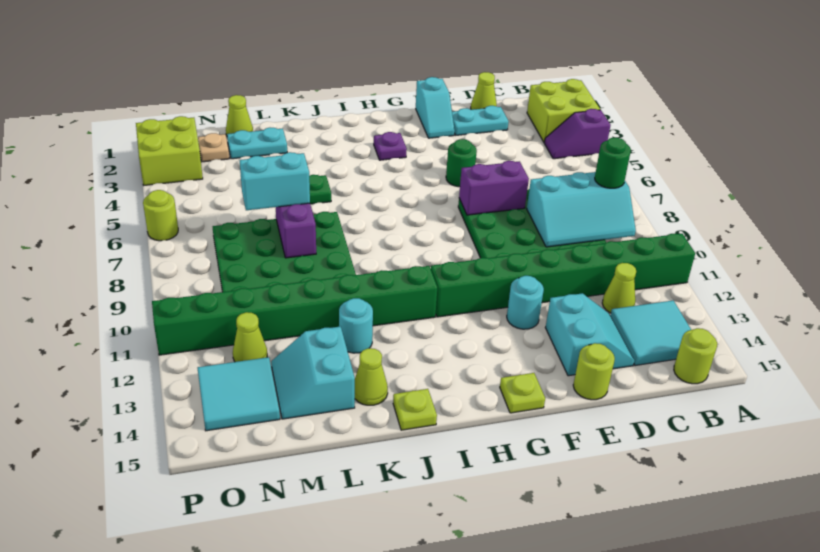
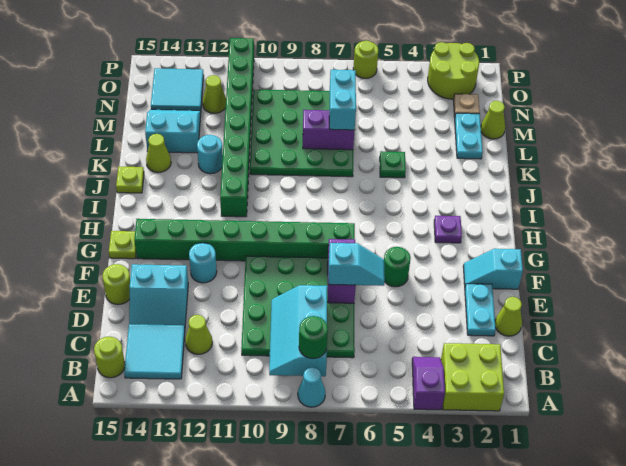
none -> cyan 1x1 cone [298,367,325,407]
green 1x8 brick [431,234,695,317] -> green 1x8 brick turned to [134,219,355,261]
none -> cyan 1x2 slope [329,243,385,286]
lime 2x2 brick [136,116,203,185] -> lime 2x2 round brick [428,42,479,99]

